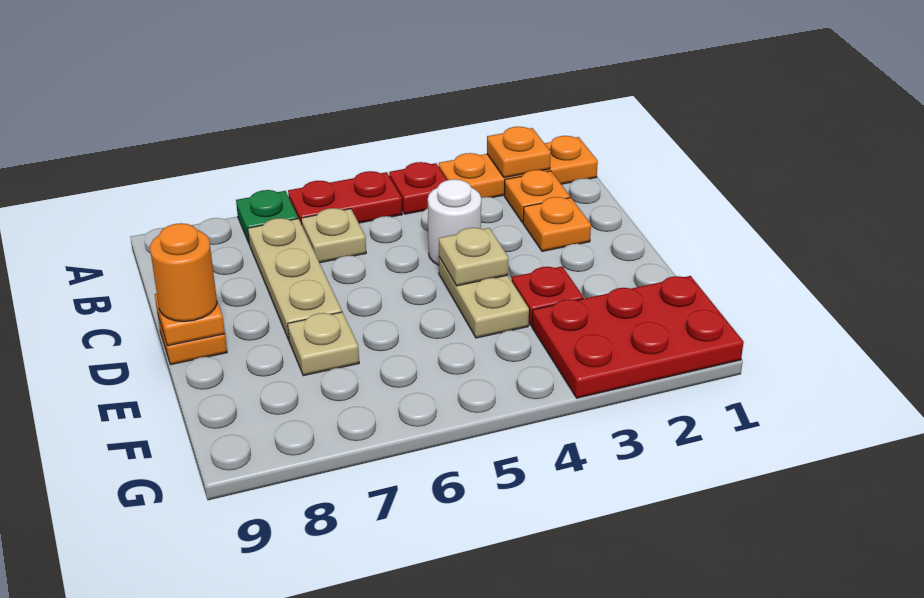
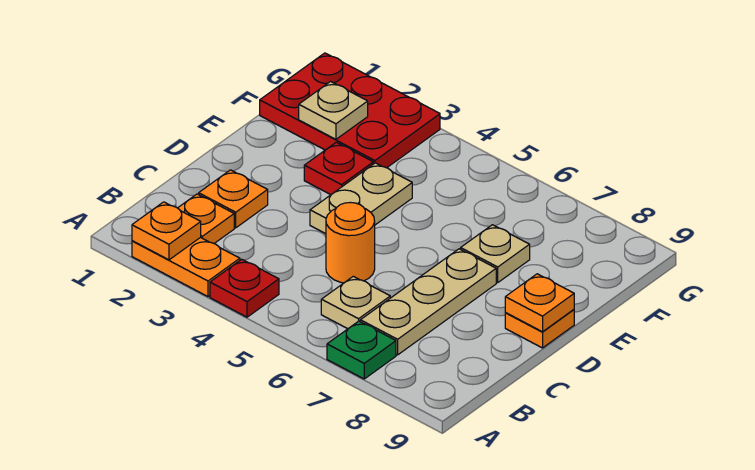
orange 1x3 plate [439,136,598,198] -> orange 1x2 plate [132,237,240,297]
red 1x2 plate [288,171,402,224] -> none
white 1x1 round brick [428,179,481,265] -> none
tan 1x1 plate [439,228,509,286] -> tan 1x1 plate moved to [299,82,368,139]
orange 1x1 round brick [150,223,217,322] -> orange 1x1 round brick moved to [326,202,375,283]

